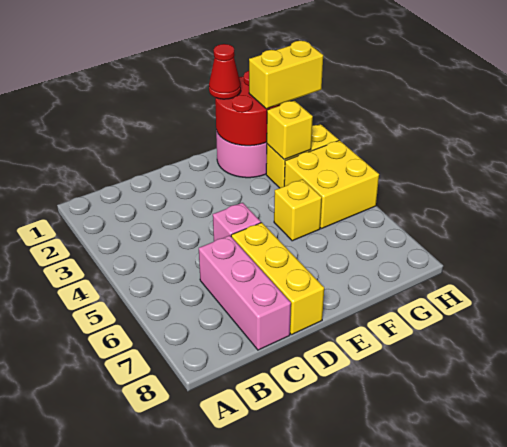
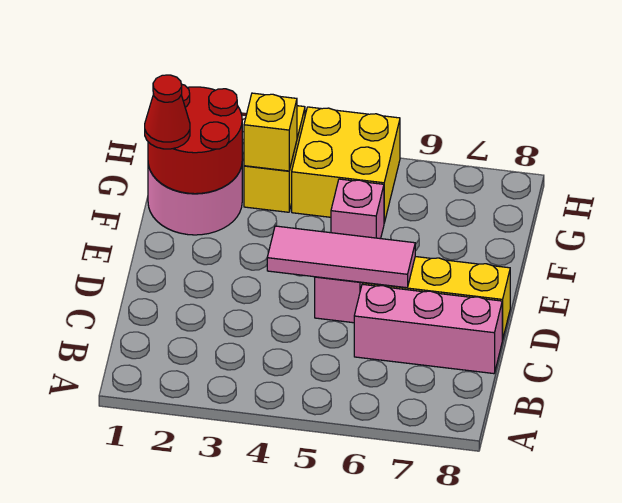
none -> pink 1x3 tile [267,226,415,288]
yellow 1x1 brick [274,179,322,241] -> pink 1x1 brick [331,179,384,239]
yellow 1x2 brick [249,41,323,109] -> none

